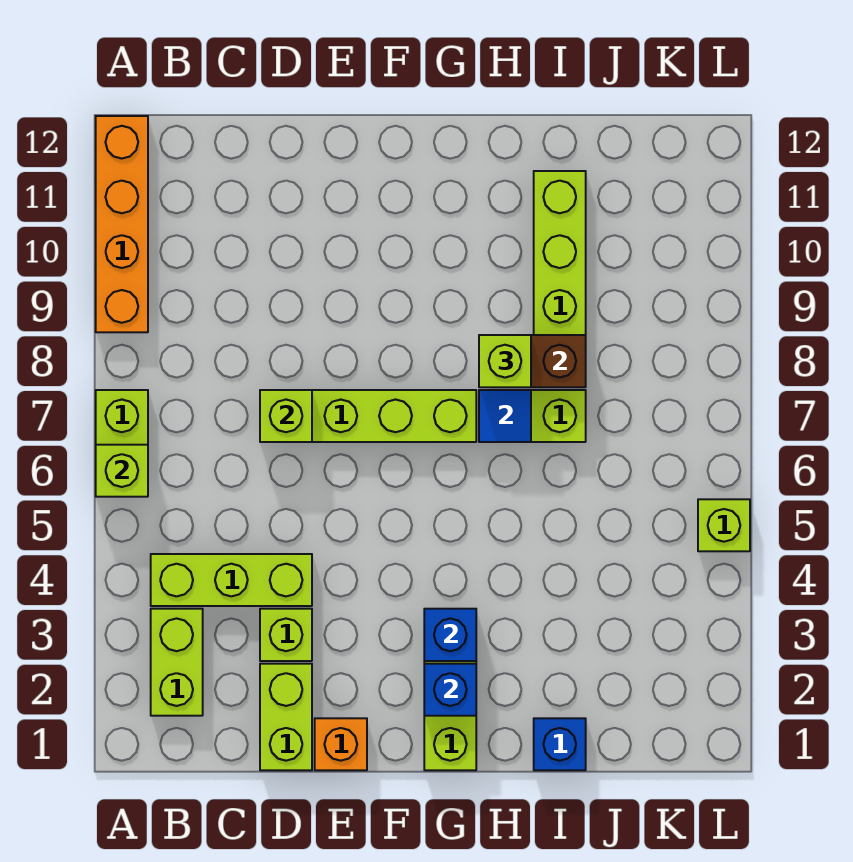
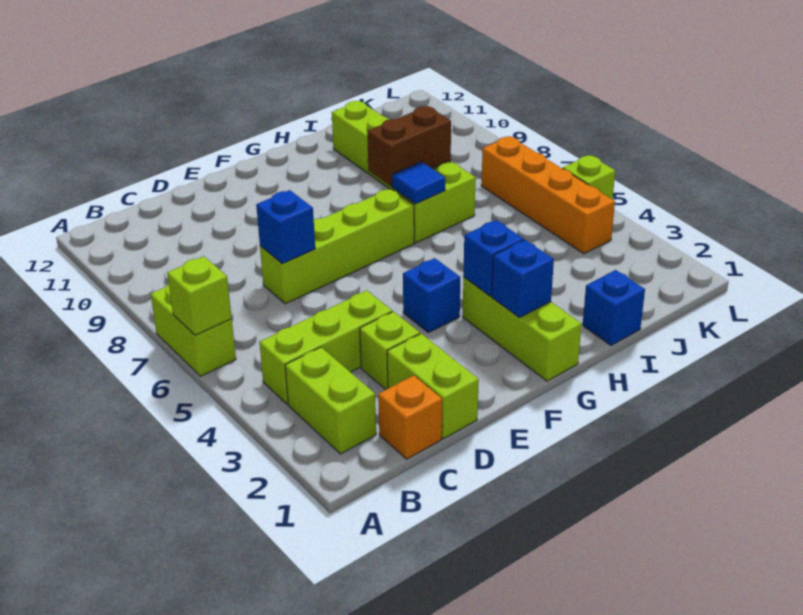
orange 1x4 brick [96,116,148,332] -> orange 1x4 brick moved to [481,136,615,254]
lime 1x1 brick [260,390,312,442] -> blue 1x1 brick [256,190,315,264]
orange 1x1 brick [315,718,367,770] -> orange 1x1 brick moved to [378,375,442,459]
none -> blue 1x1 brick [403,258,460,333]
lime 1x1 brick [479,335,531,387] -> none

